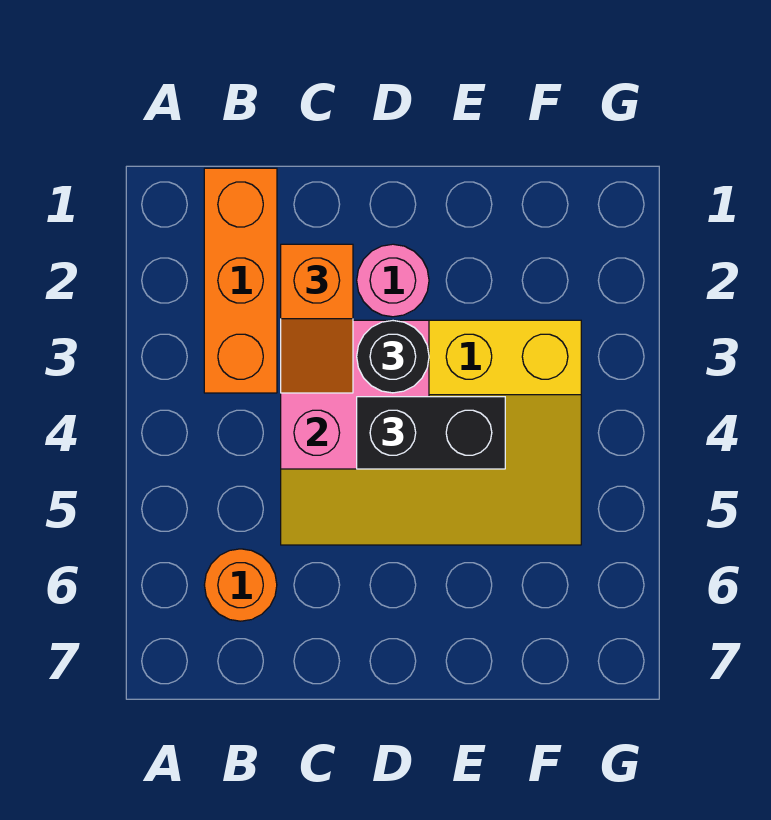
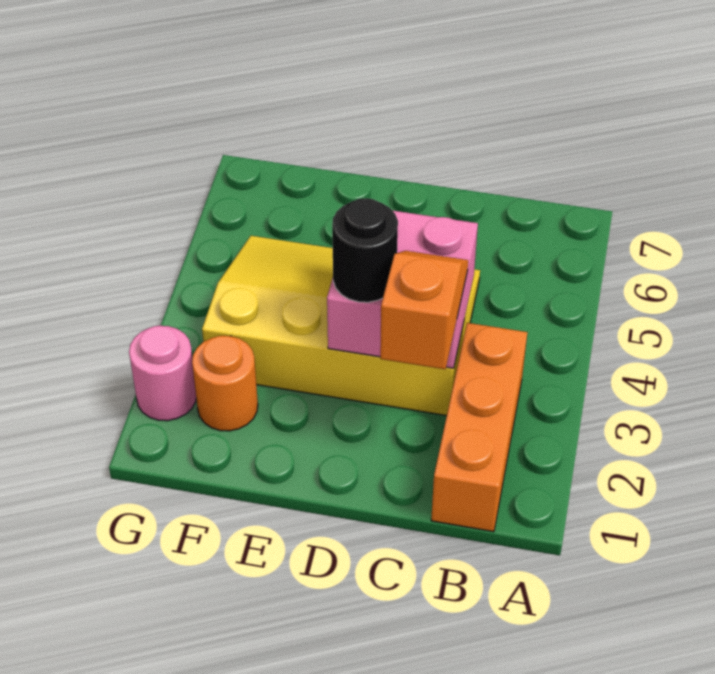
orange 1x1 round brick [204,549,277,621] -> orange 1x1 round brick moved to [192,336,258,431]
pink 1x1 round brick [357,244,429,317] -> pink 1x1 round brick moved to [129,326,196,421]
black 1x2 brick [357,397,505,469] -> none

